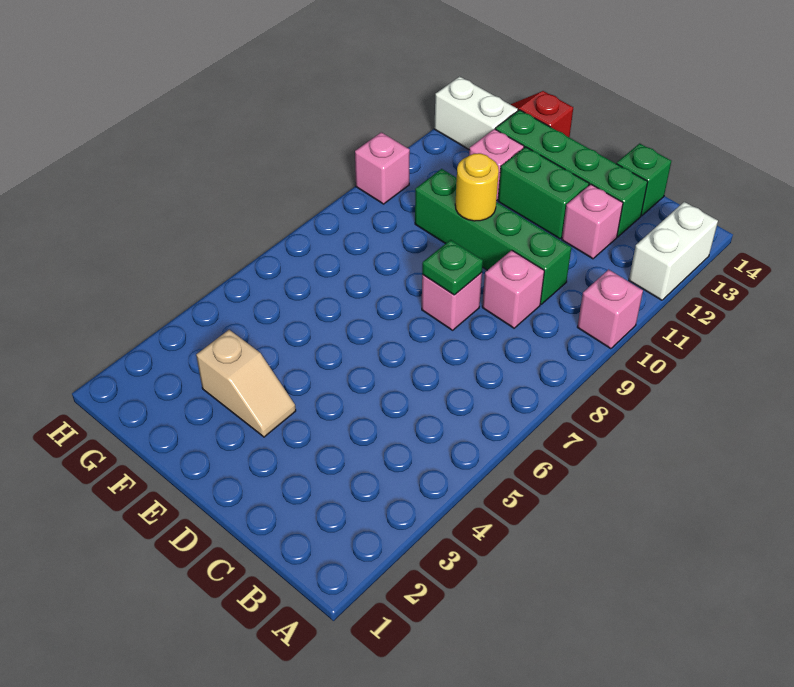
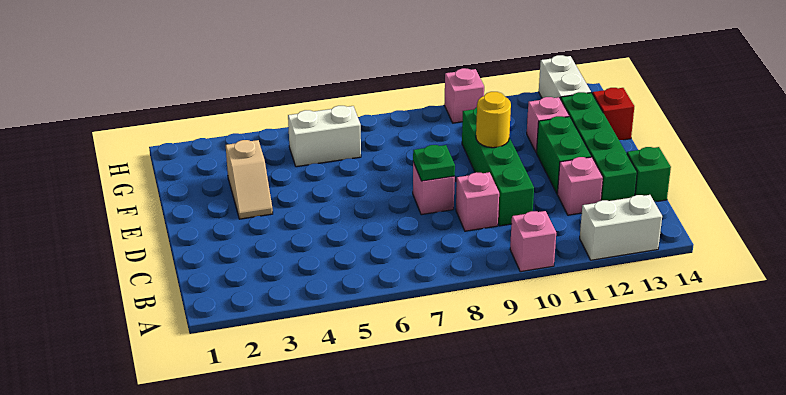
none -> white 1x2 brick [288,106,361,167]

